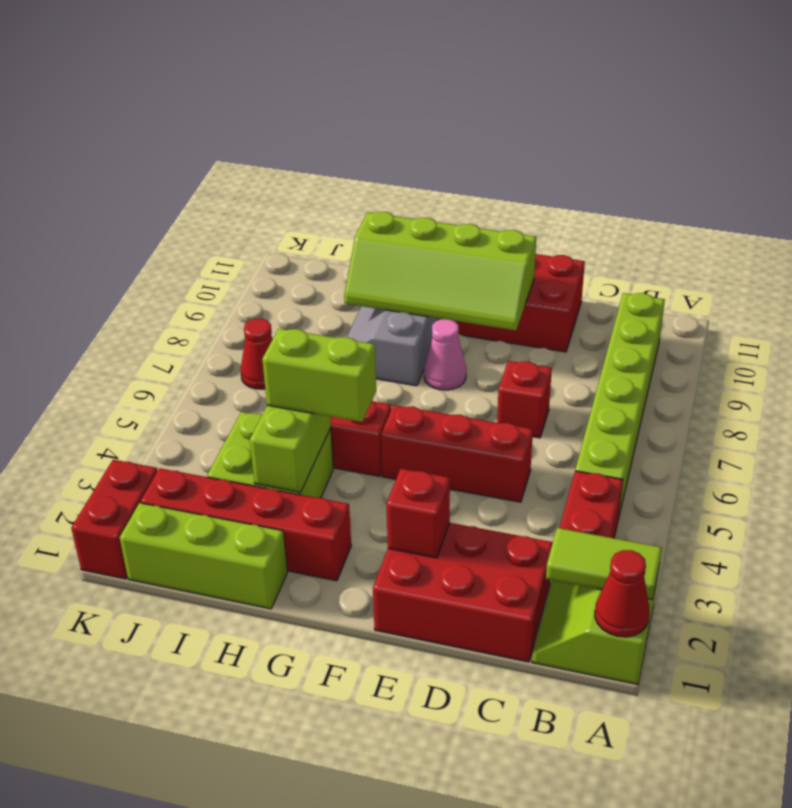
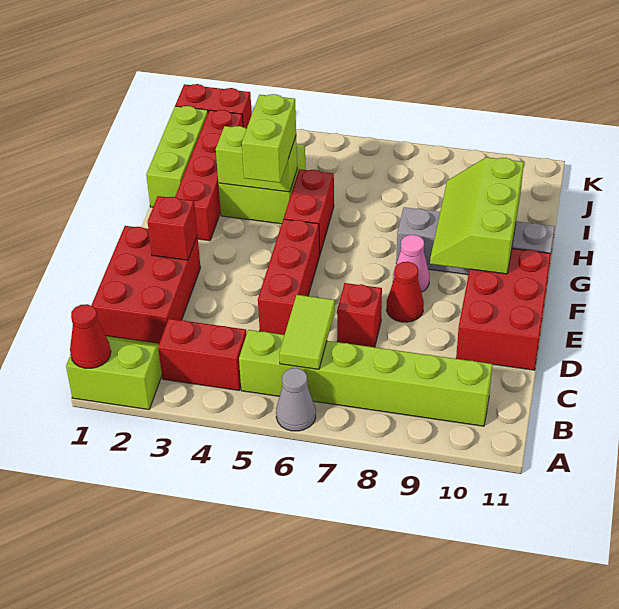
lime 1x2 tile [546,528,662,600] -> lime 1x2 tile moved to [279,295,335,369]
none -> grey 1x1 cone [276,368,316,431]
lime 2x4 slope [344,212,536,330] -> lime 2x3 slope [430,157,524,274]
red 1x1 cone [241,319,273,389] -> red 1x1 cone moved to [387,262,424,322]

